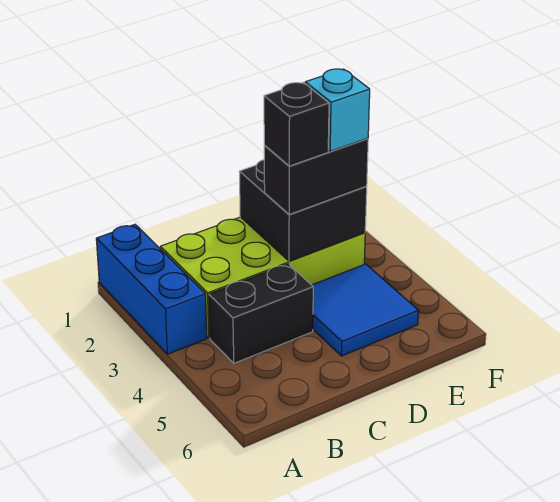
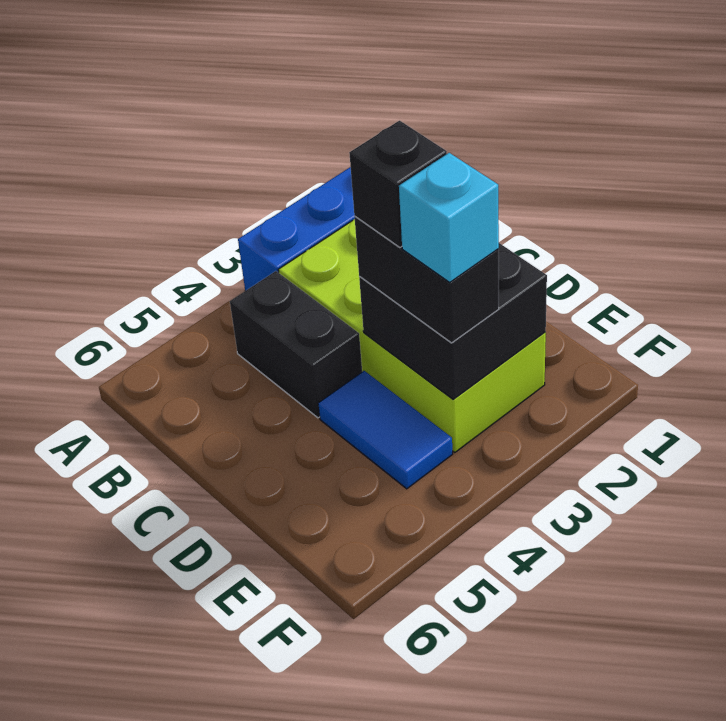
blue 2x2 tile [312,264,419,356] -> blue 1x2 tile [318,371,452,489]

